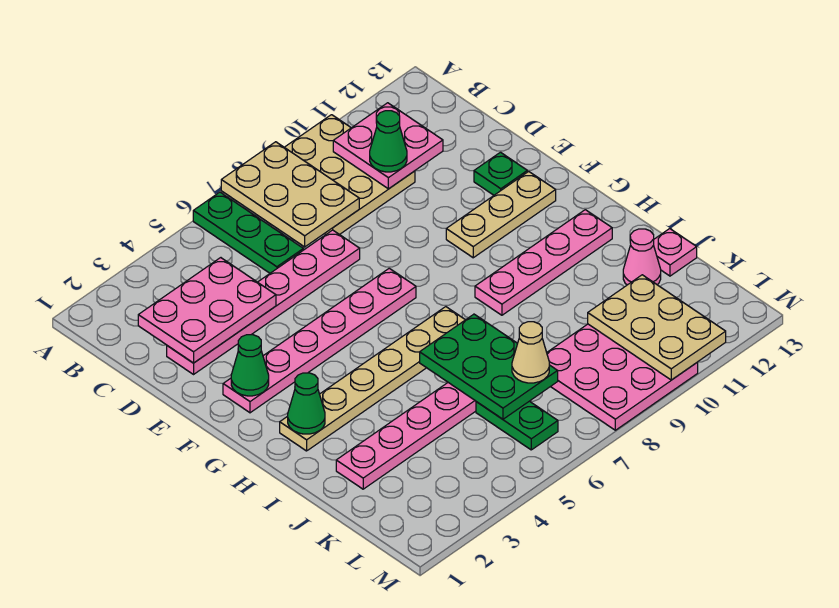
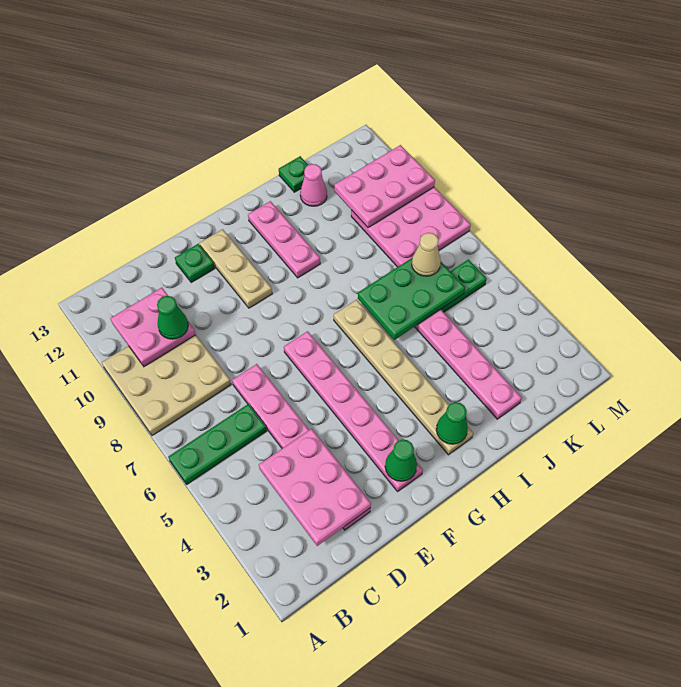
tan 2x3 plate [221,142,359,247] -> none
pink 1x4 plate [475,210,612,315] -> pink 1x3 plate [248,201,320,278]
pink 1x1 plate [654,229,697,276] -> green 1x1 plate [279,156,308,192]
tan 2x3 plate [588,275,726,380] -> pink 2x3 plate [334,145,435,228]

